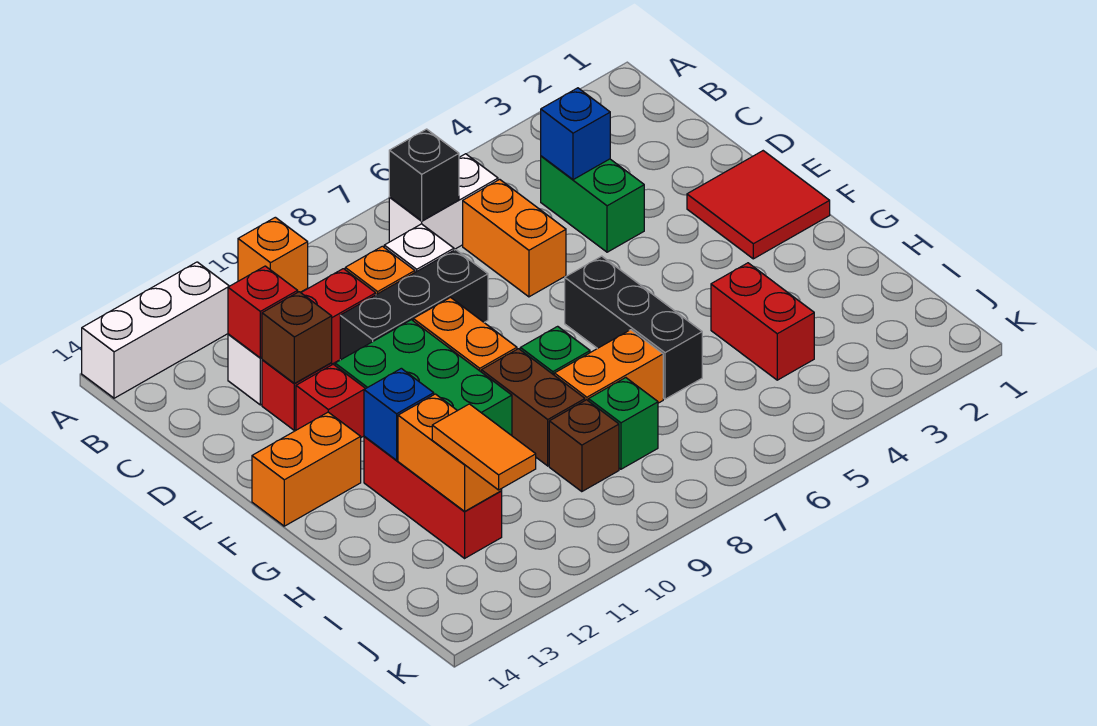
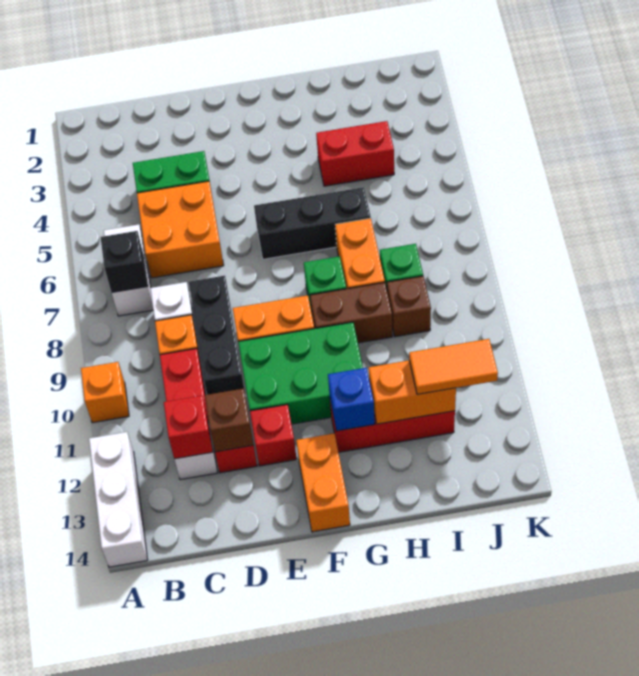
blue 1x1 brick [541,88,610,180] -> none
orange 1x2 brick [463,179,566,297] -> orange 2x2 brick [137,181,224,278]
red 2x2 tile [687,151,830,259] -> none

